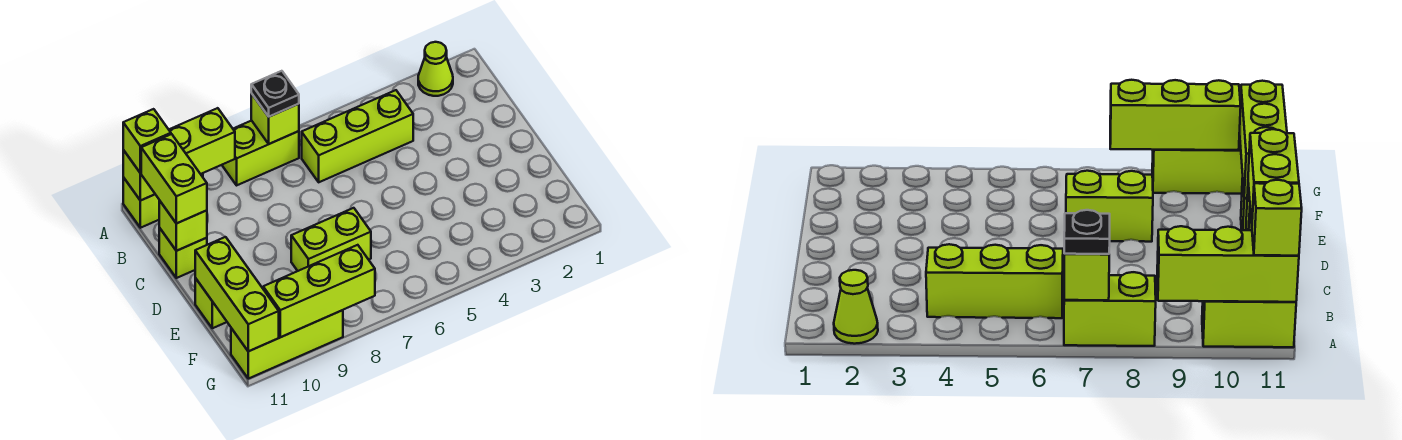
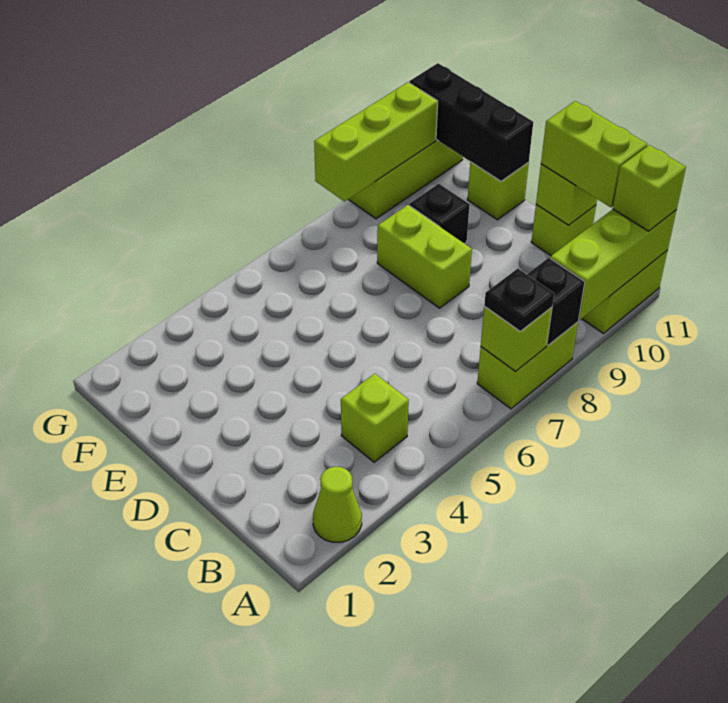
none -> black 1x1 brick [527,258,585,345]
lime 1x3 brick [302,90,413,182] -> lime 1x1 brick [341,374,409,462]
lime 1x2 brick [291,208,371,271] -> lime 1x2 brick turned to [377,205,472,308]
none -> black 1x1 brick [409,184,470,244]
lime 1x3 brick [195,237,279,351] -> black 1x3 brick [409,63,533,181]

